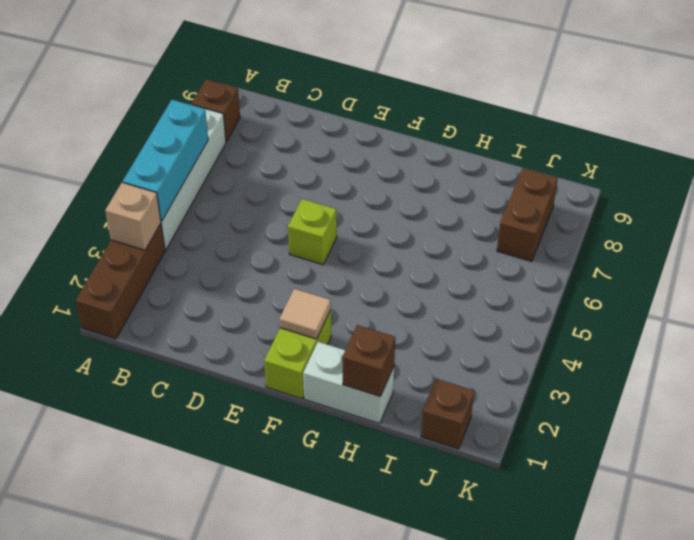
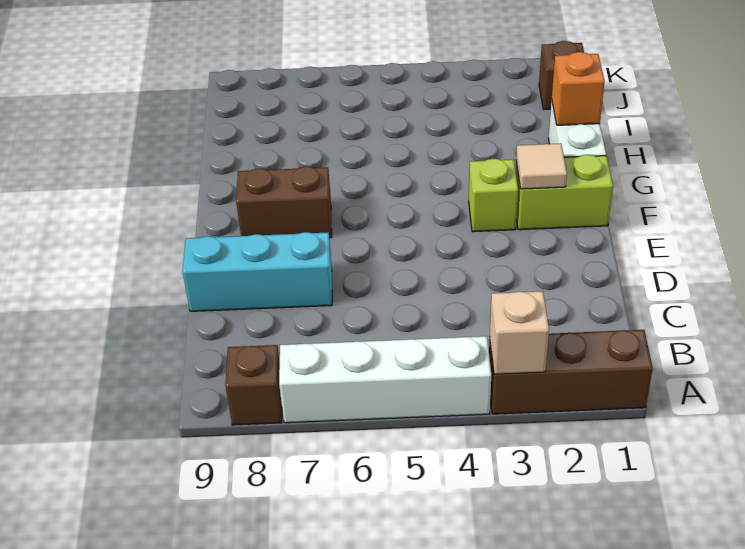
cyan 1x3 brick [123,100,208,221] -> cyan 1x3 brick moved to [183,232,332,311]
lime 1x1 brick [288,199,337,265] -> lime 1x1 brick moved to [469,159,518,232]
brown 1x1 brick [342,325,395,397] -> orange 1x1 brick [552,52,605,125]
brown 1x2 brick [497,168,558,261] -> brown 1x2 brick moved to [236,166,332,238]

